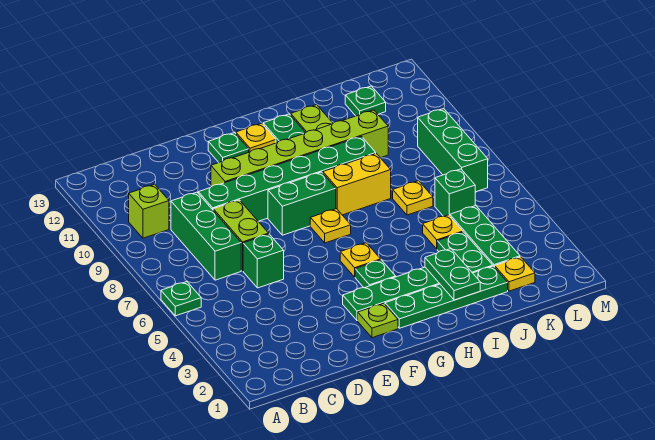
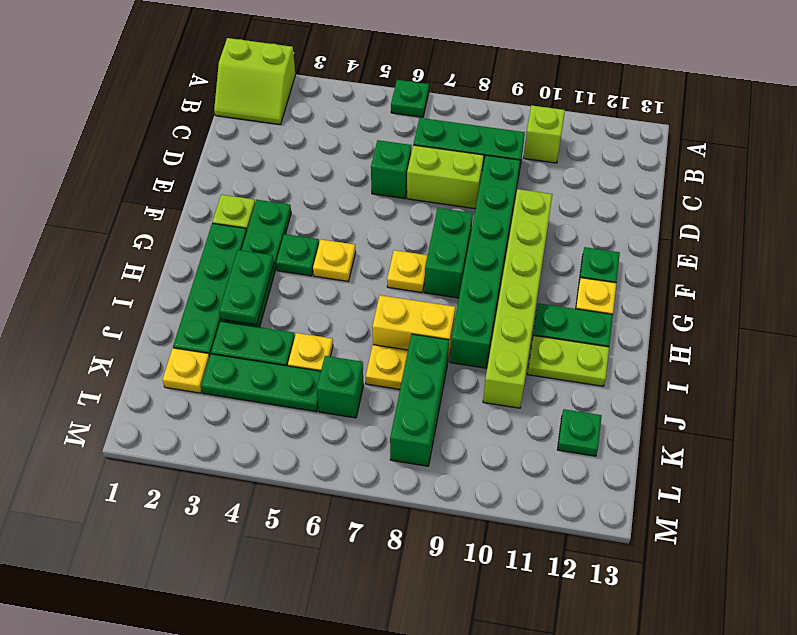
none -> lime 2x2 slope [214,38,295,125]
yellow 1x2 brick [323,153,391,215] -> yellow 1x2 brick turned to [372,295,455,360]
green 1x2 plate [425,249,480,300] -> green 1x2 plate turned to [219,250,274,325]
green 1x3 brick [418,108,488,192] -> green 1x3 brick turned to [390,334,449,466]

